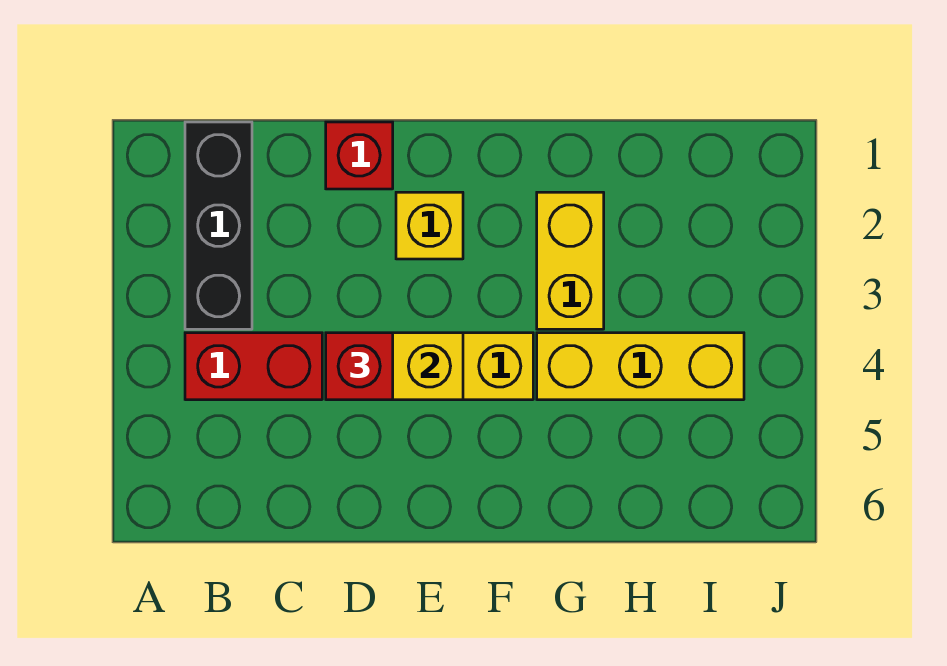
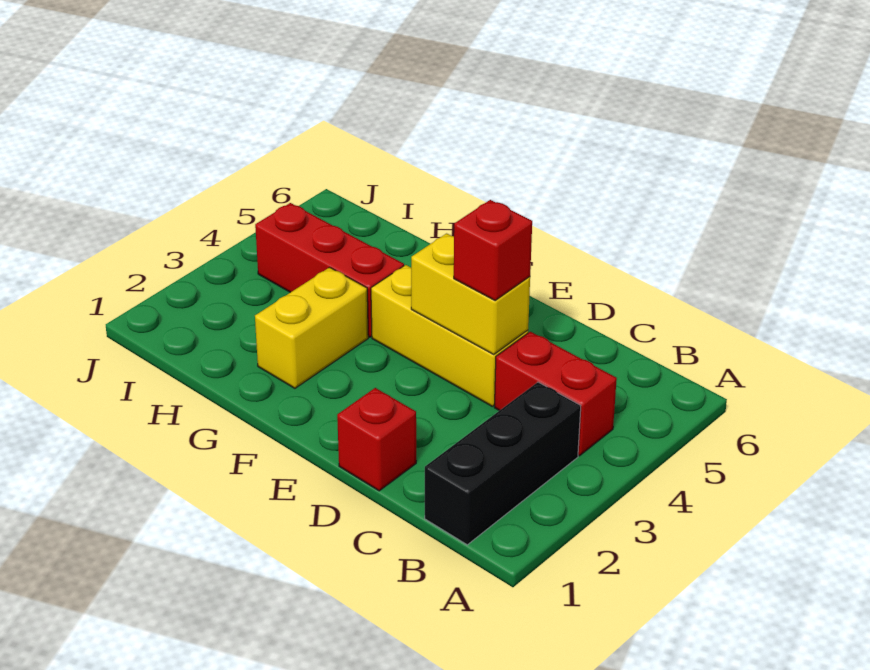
yellow 1x1 brick [396,192,463,259] -> none
yellow 1x3 brick [537,333,744,400] -> red 1x3 brick [255,203,404,337]

